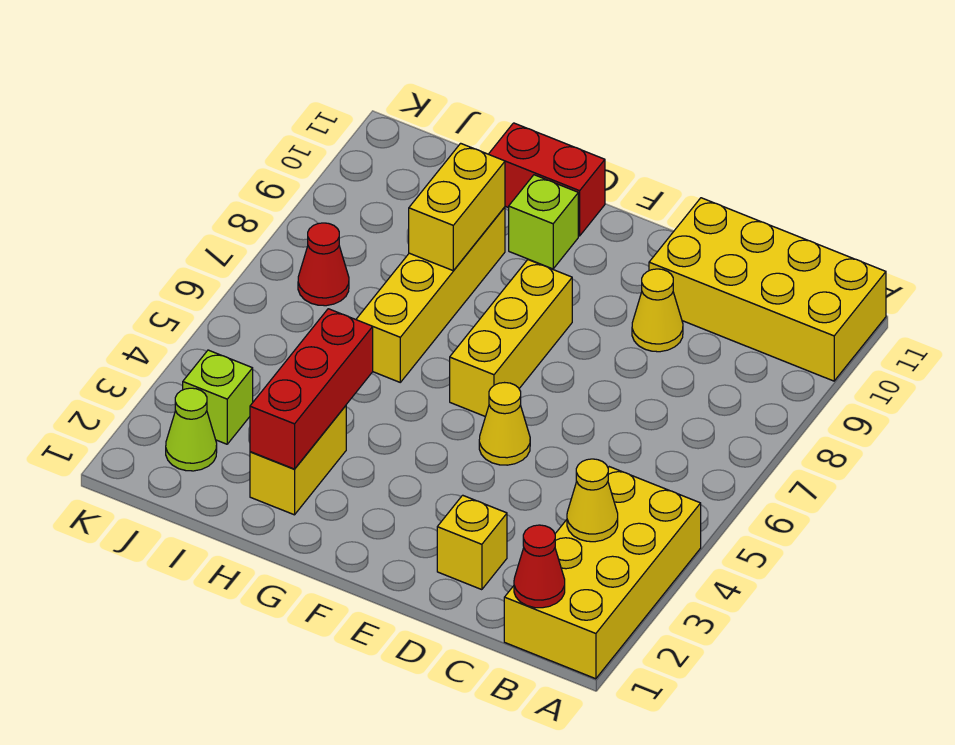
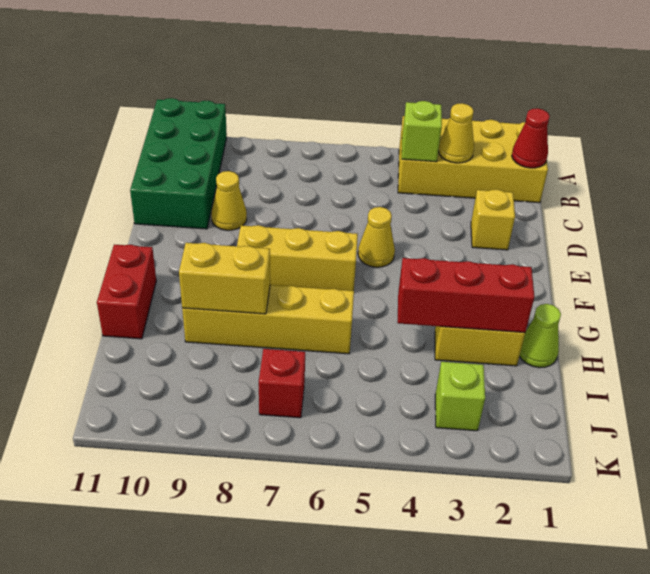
yellow 2x4 brick [649,198,886,381] -> green 2x4 brick [130,98,227,229]
lime 1x1 brick [509,175,578,269] -> lime 1x1 brick moved to [402,101,442,162]
lime 1x1 cone [166,388,217,471] -> lime 1x1 cone moved to [520,304,561,368]
red 1x1 cone [298,223,349,306] -> red 1x1 brick [259,349,305,418]

